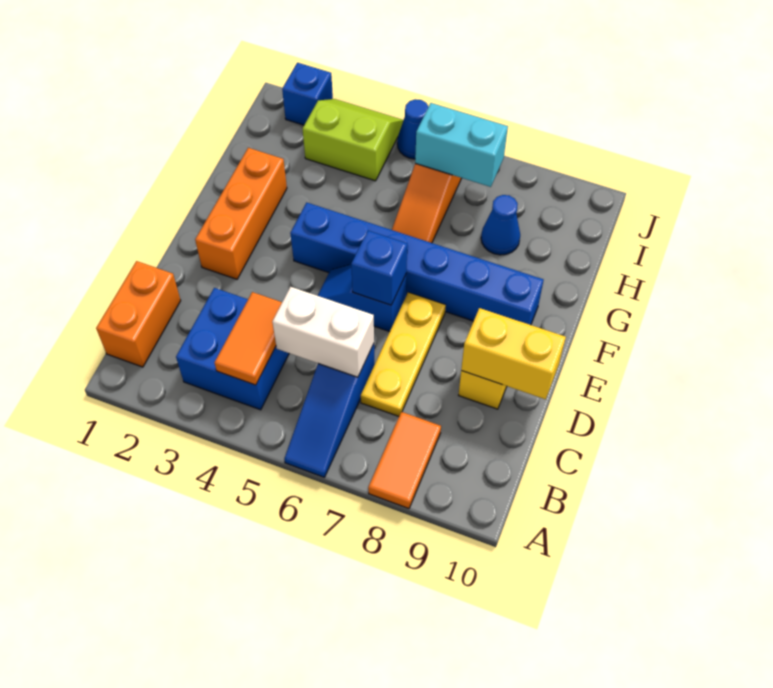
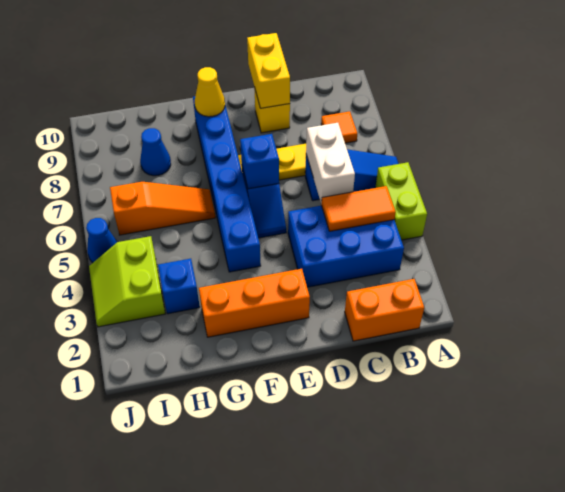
none -> lime 1x2 brick [375,162,427,240]
orange 1x2 tile [368,412,441,509] -> orange 1x1 tile [321,111,357,143]
blue 2x2 brick [176,288,289,410] -> blue 2x3 brick [288,205,404,287]
none -> yellow 1x1 cone [195,67,225,117]
cyan 1x2 brick [415,103,508,187] -> none
blue 1x1 brick [282,63,333,125] -> blue 1x1 brick moved to [158,259,200,314]

